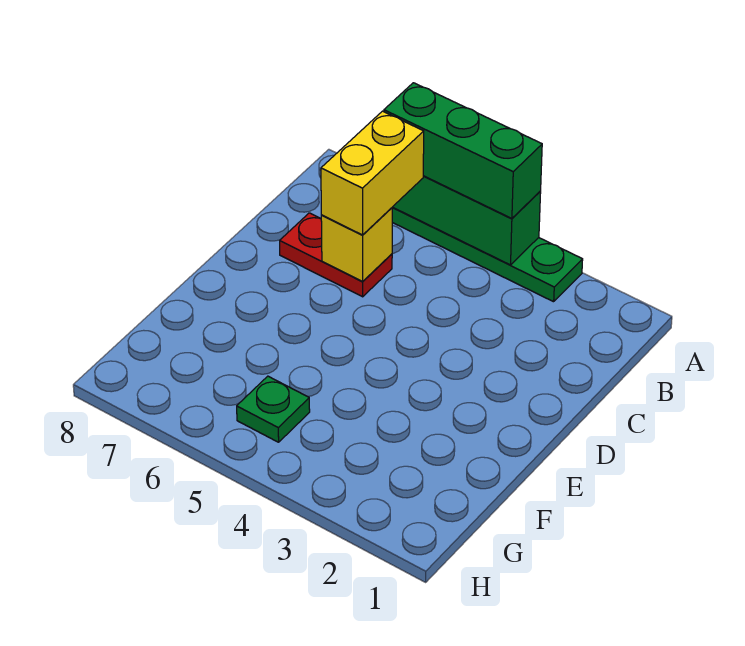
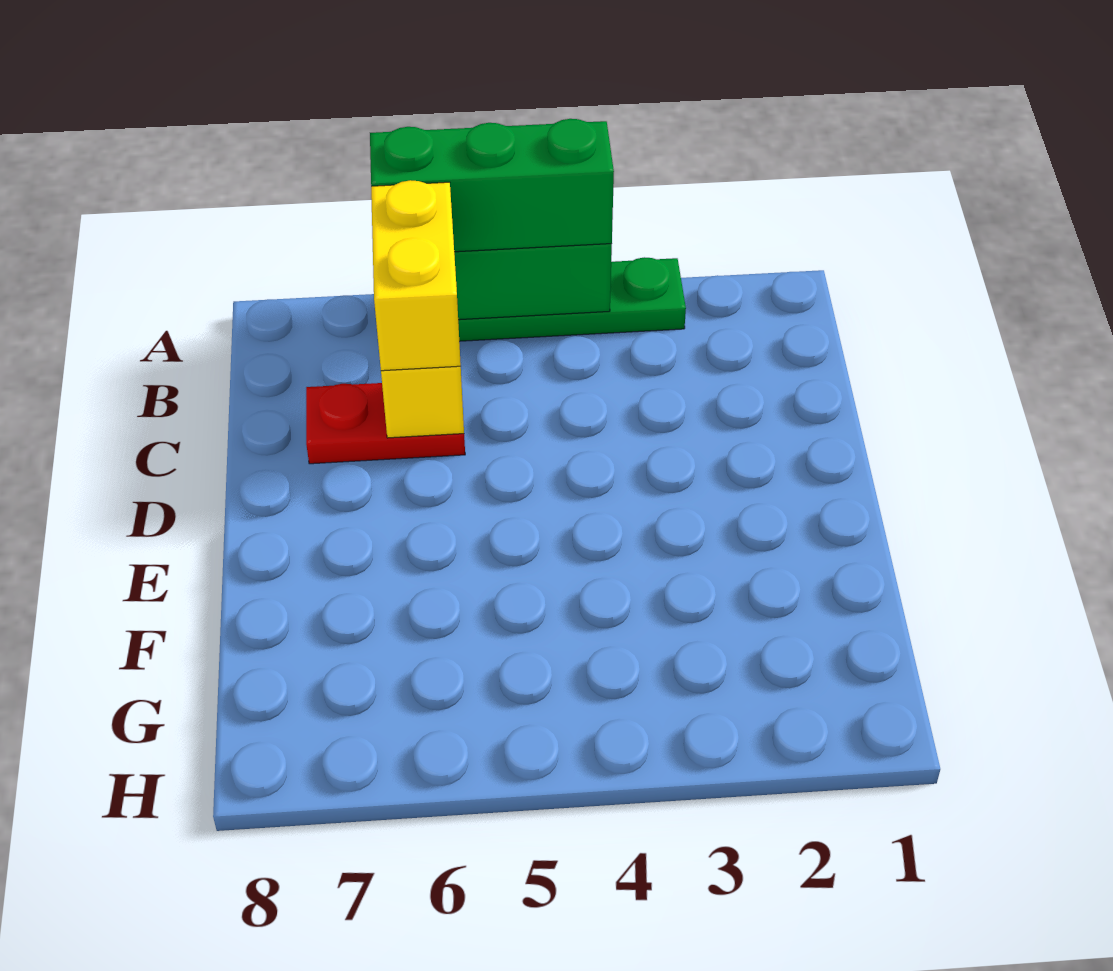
green 1x1 plate [237,376,310,442] -> none

